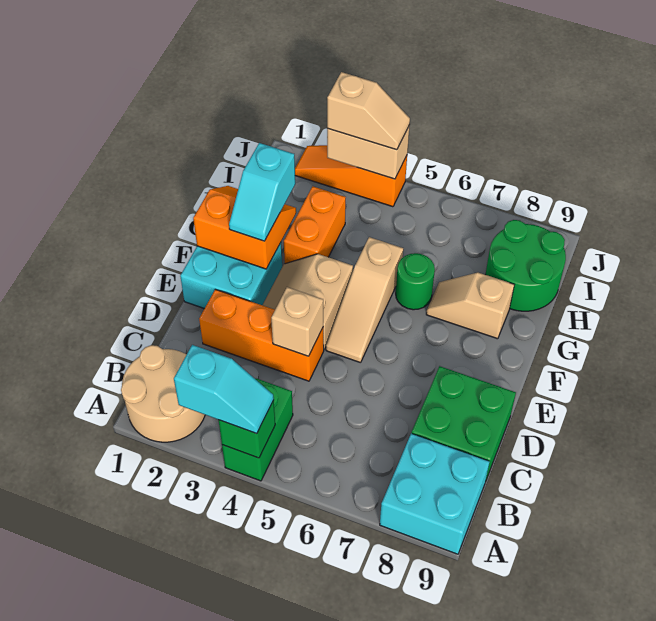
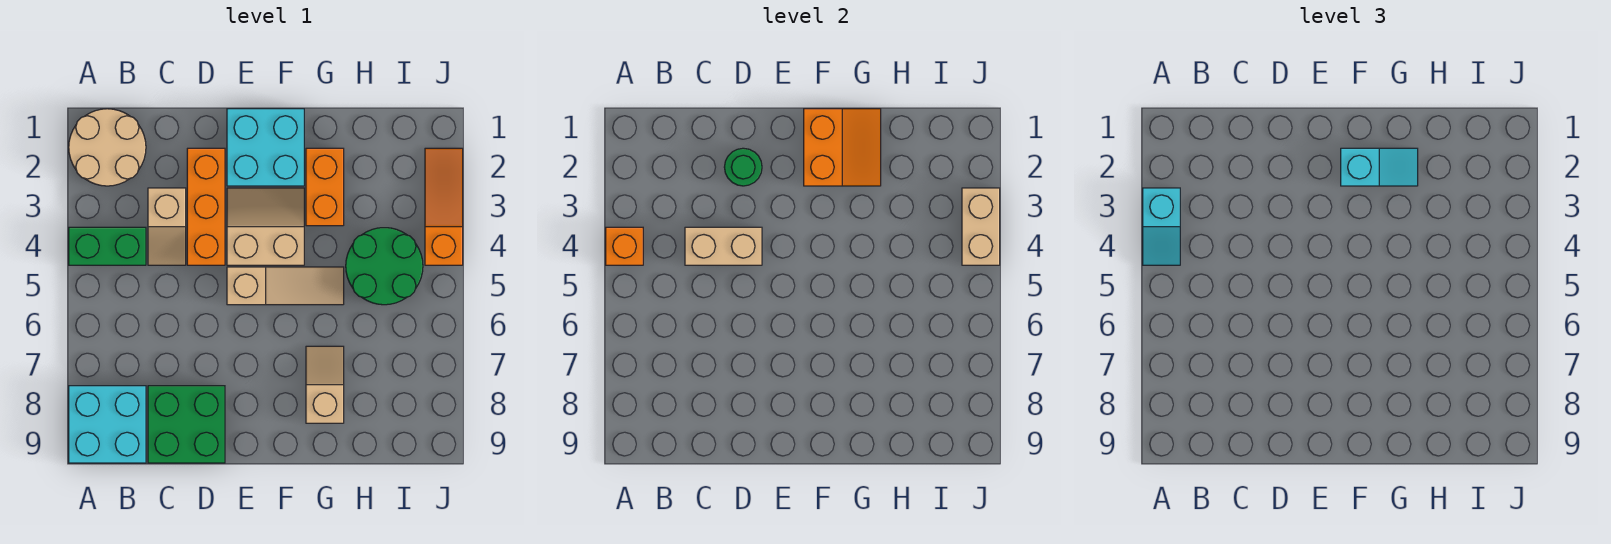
green 1x1 brick [219,400,275,458] -> orange 1x1 brick [606,227,643,265]
tan 1x1 brick [271,287,323,356] -> tan 1x2 brick [685,227,762,265]
tan 1x3 slope [326,237,403,363] -> tan 1x3 slope turned to [227,267,344,305]
cyan 1x2 slope [229,143,295,241] -> cyan 1x2 slope turned to [1341,148,1418,186]
orange 1x2 brick [284,186,346,264] -> orange 1x2 brick turned to [306,148,344,226]
green 1x1 round brick [396,253,435,310] -> green 1x1 round brick moved to [724,148,762,186]
green 2x2 round brick [485,220,566,311] -> green 2x2 round brick moved to [346,228,423,305]
tan 1x2 slope [327,72,410,150] -> tan 1x2 slope moved to [148,188,186,265]

